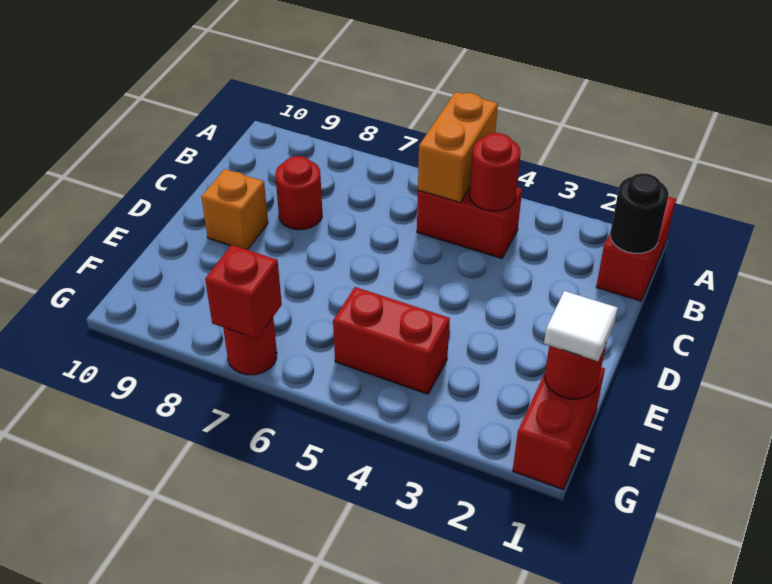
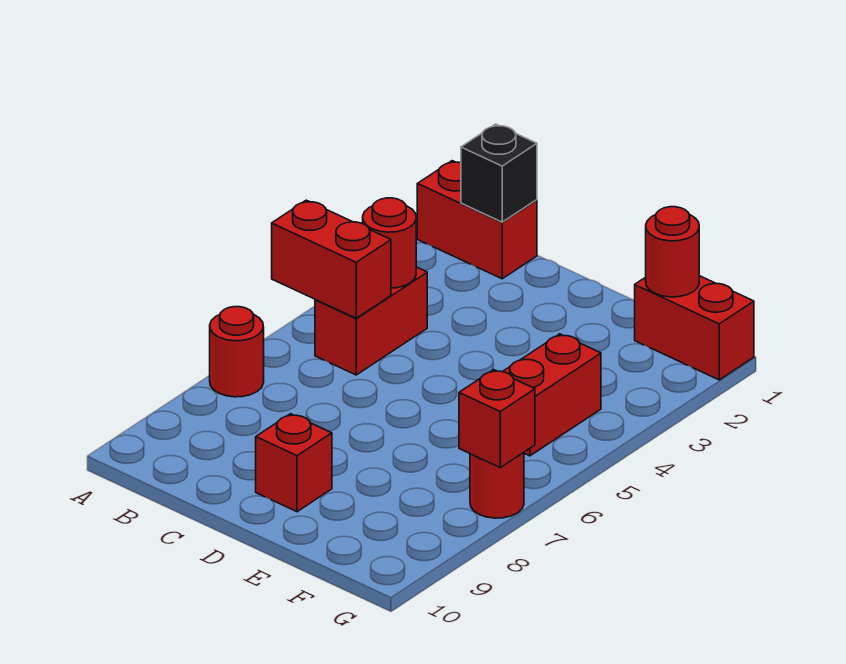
orange 1x2 brick [418,92,498,203] -> red 1x2 brick [272,200,391,318]
black 1x1 round brick [610,173,669,253] -> black 1x1 brick [461,124,537,222]
red 1x1 round brick [275,156,322,230] -> red 1x1 round brick moved to [210,307,264,397]
orange 1x1 brick [202,169,268,250] -> red 1x1 brick [256,414,332,512]
white 1x1 tile [544,291,618,361] -> none

